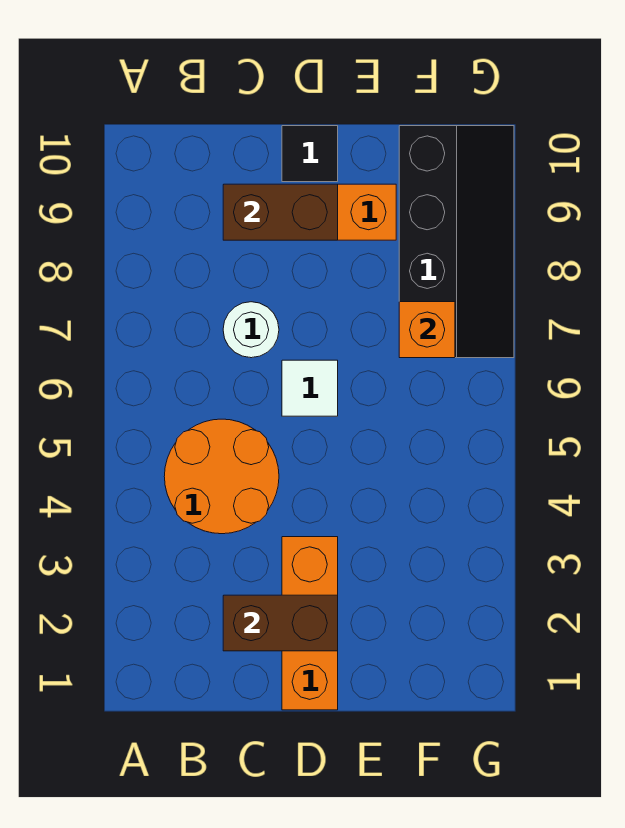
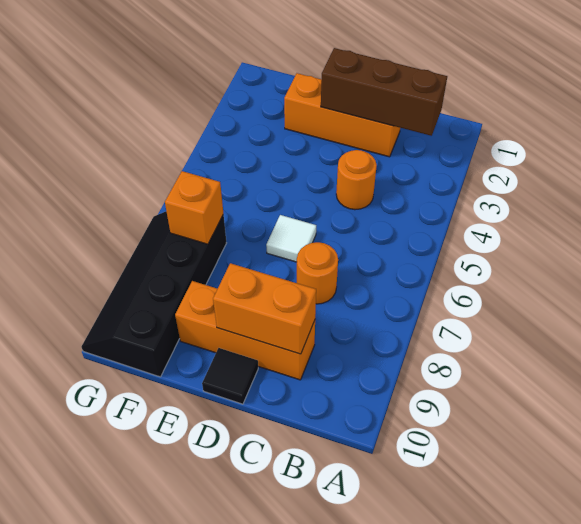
orange 2x2 round brick [164,419,279,534] -> orange 1x1 round brick [336,150,377,210]
brown 1x2 brick [223,595,338,651] -> brown 1x3 brick [321,48,447,136]
white 1x1 round brick [223,302,279,358] -> orange 1x1 round brick [297,242,338,304]
brown 1x2 brick [223,184,338,240] -> orange 1x2 brick [213,263,316,354]
orange 1x3 brick [282,537,338,710] -> orange 1x3 brick turned to [284,73,400,157]

